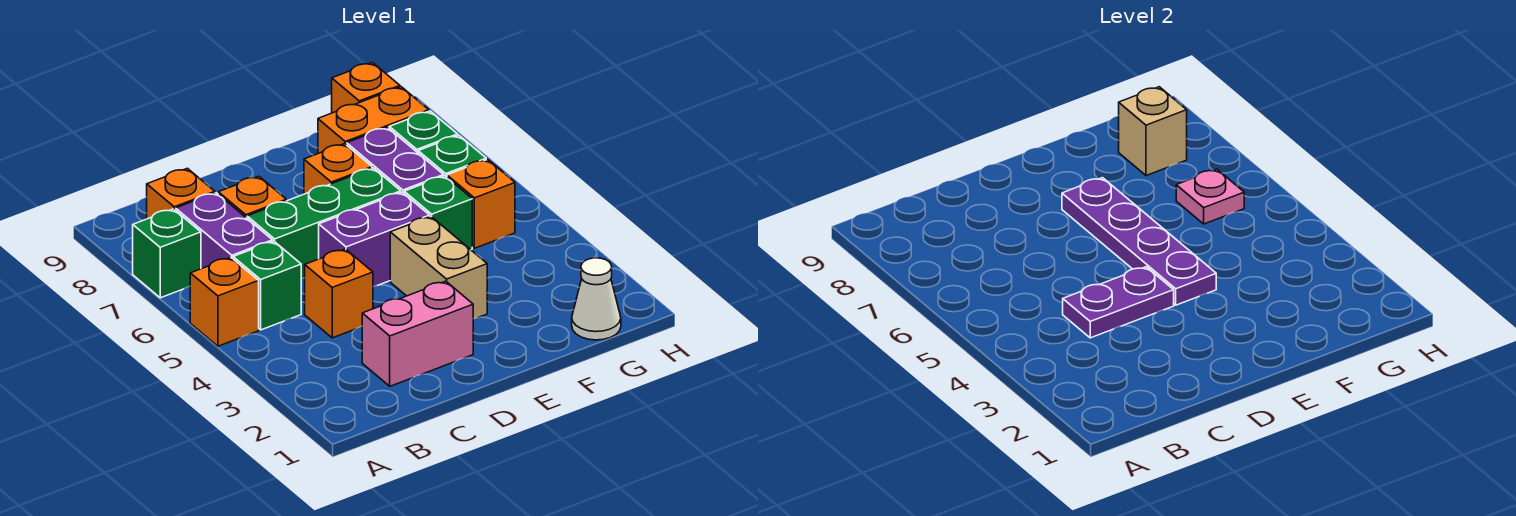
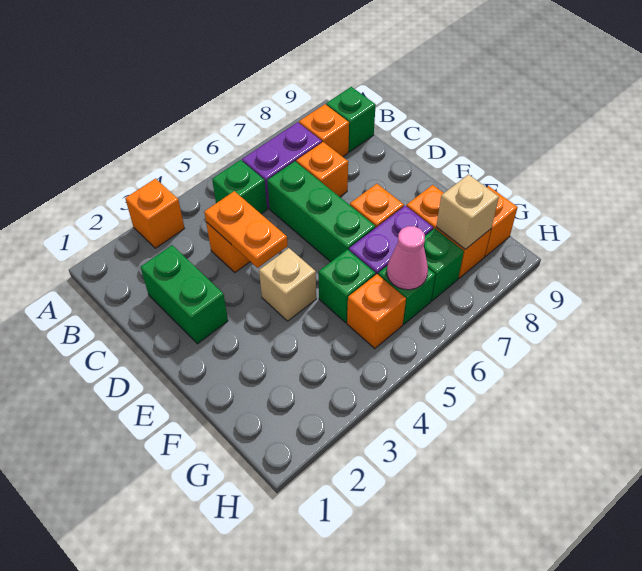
orange 1x1 brick [190,258,259,346] -> orange 1x1 brick moved to [125,179,185,248]
green 1x1 brick [133,209,201,298] -> green 1x1 brick moved to [326,87,376,152]
pink 1x2 brick [362,281,473,386] -> green 1x2 brick [141,245,228,344]
purple 1x2 plate [1063,267,1174,338] -> orange 1x2 plate [204,191,288,268]
purple 1x2 brick [319,192,430,287] -> none
tan 1x2 brick [390,216,487,319] -> tan 1x1 brick [259,248,316,321]
purple 1x4 plate [1062,178,1216,305] -> none
white 1x1 cone [572,258,621,340] -> none
pink 1x1 plate [1176,169,1244,224] -> pink 1x1 cone [387,226,428,290]

